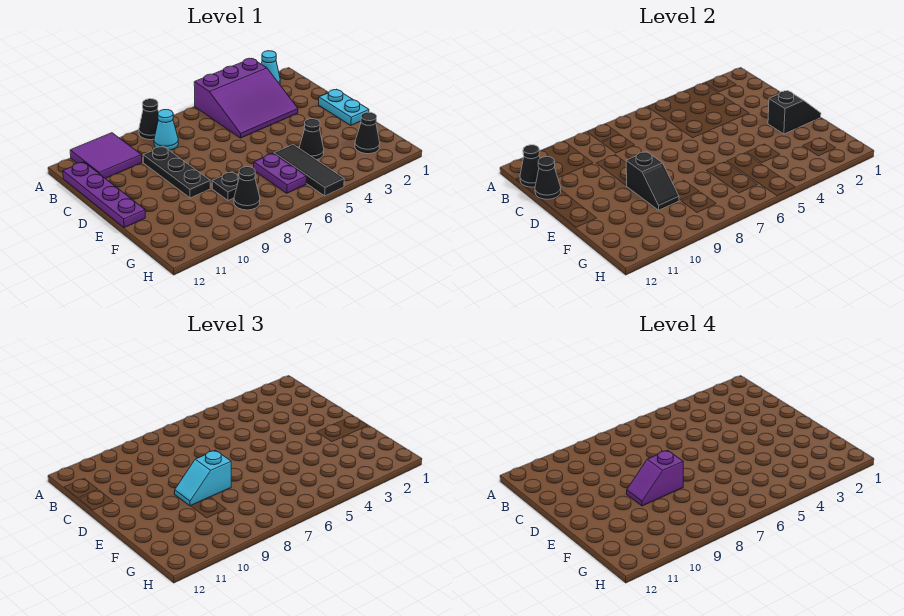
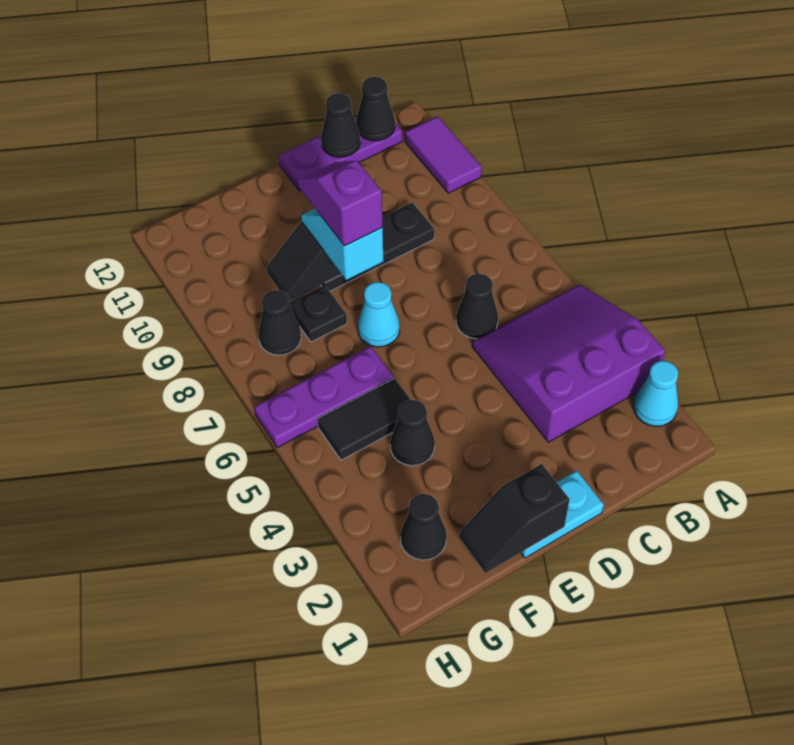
purple 3x3 slope [194,58,298,138] -> purple 3x3 slope turned to [472,285,665,442]
black 1x1 cone [139,99,158,140] -> black 1x1 cone moved to [456,274,498,339]
purple 2x2 tile [70,133,142,178] -> purple 1x2 tile [405,116,482,193]
cyan 1x1 cone [154,110,179,150] -> cyan 1x1 cone moved to [358,282,400,347]
purple 1x4 plate [63,162,145,228] -> purple 1x3 plate [279,119,402,191]
black 1x2 slope [768,91,821,134] -> black 1x2 slope turned to [459,464,570,573]
black 1x3 tile [274,145,344,196] -> black 1x2 tile [318,378,411,460]
purple 1x2 plate [254,153,306,193] -> purple 1x3 plate [254,346,394,448]

